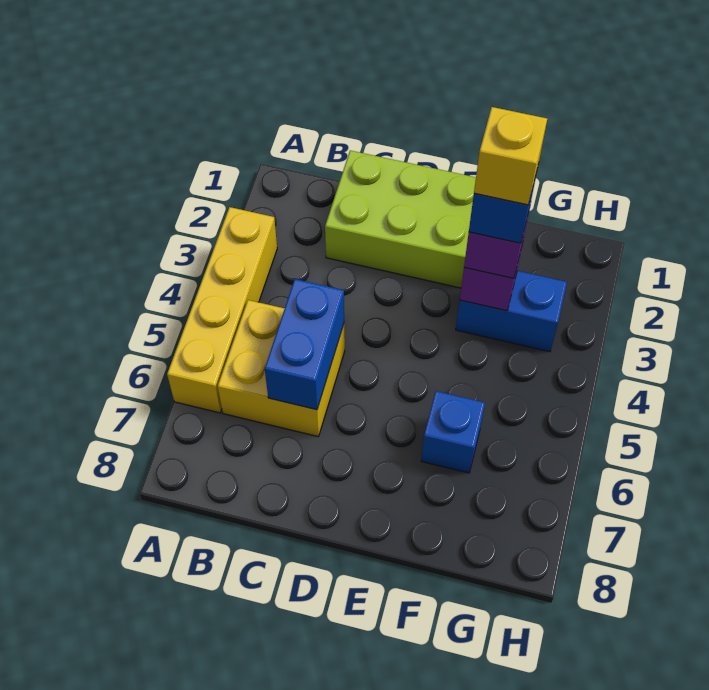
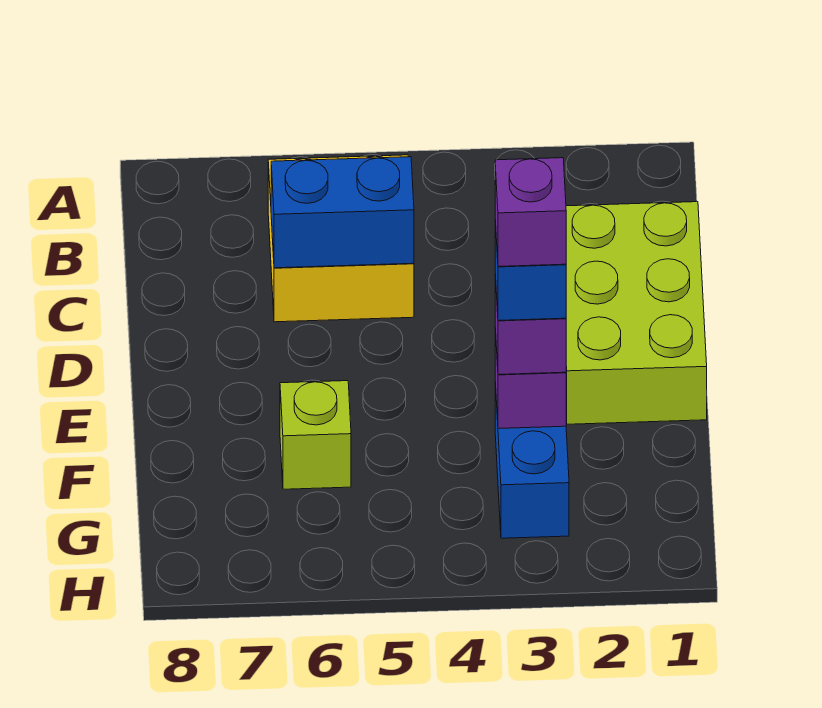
yellow 1x4 brick [167,207,277,413] -> none
yellow 1x1 brick [474,107,547,205] -> purple 1x1 brick [495,158,566,266]
blue 1x1 brick [421,391,485,473] -> lime 1x1 brick [280,381,351,489]

